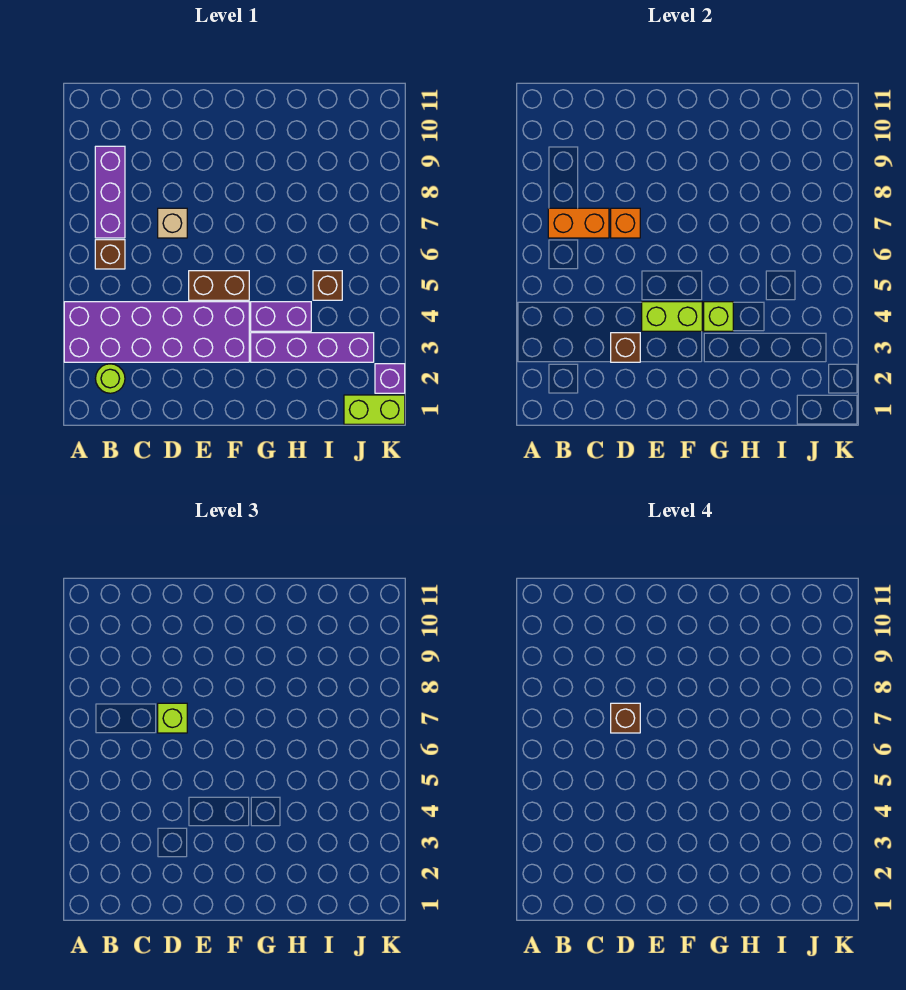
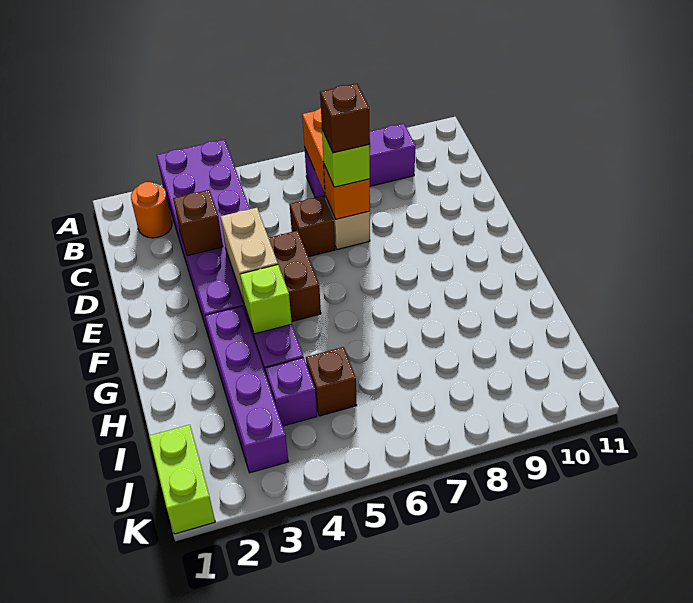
lime 1x1 round brick [96,364,125,393] -> orange 1x1 round brick [131,182,172,238]
brown 1x1 brick [95,240,125,269] -> brown 1x1 brick moved to [289,196,335,257]
lime 1x2 brick [642,302,702,331] -> tan 1x2 brick [221,208,278,302]
purple 1x1 brick [375,364,405,393] -> purple 1x1 brick moved to [265,358,317,426]

